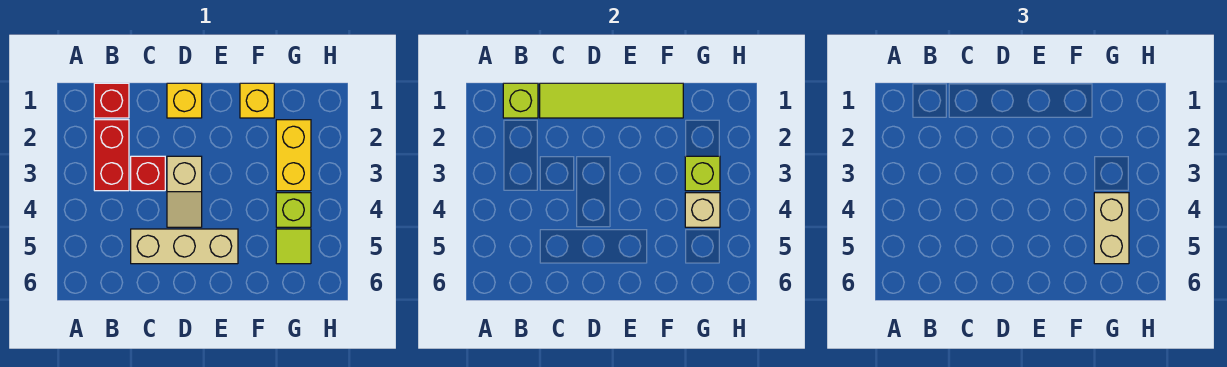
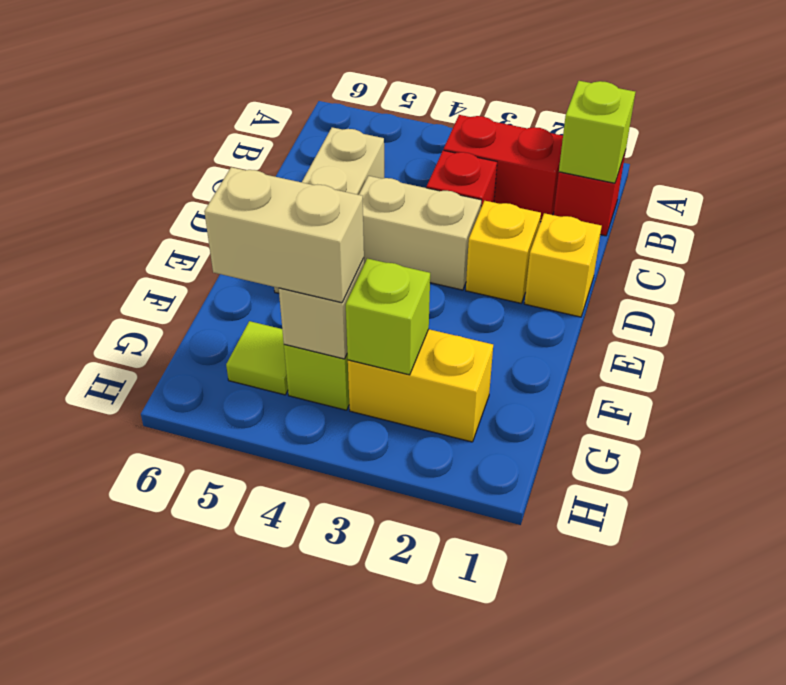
lime 1x4 tile [540,83,683,118] -> none
tan 1x2 slope [167,156,202,227] -> tan 1x2 brick [359,176,481,290]
yellow 1x1 brick [240,83,274,118] -> yellow 1x1 brick moved to [466,201,541,303]

